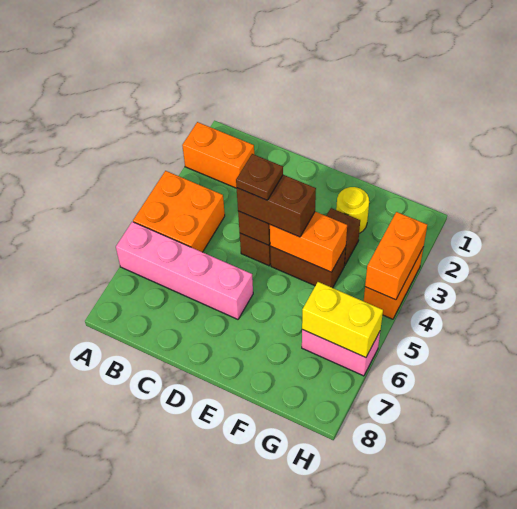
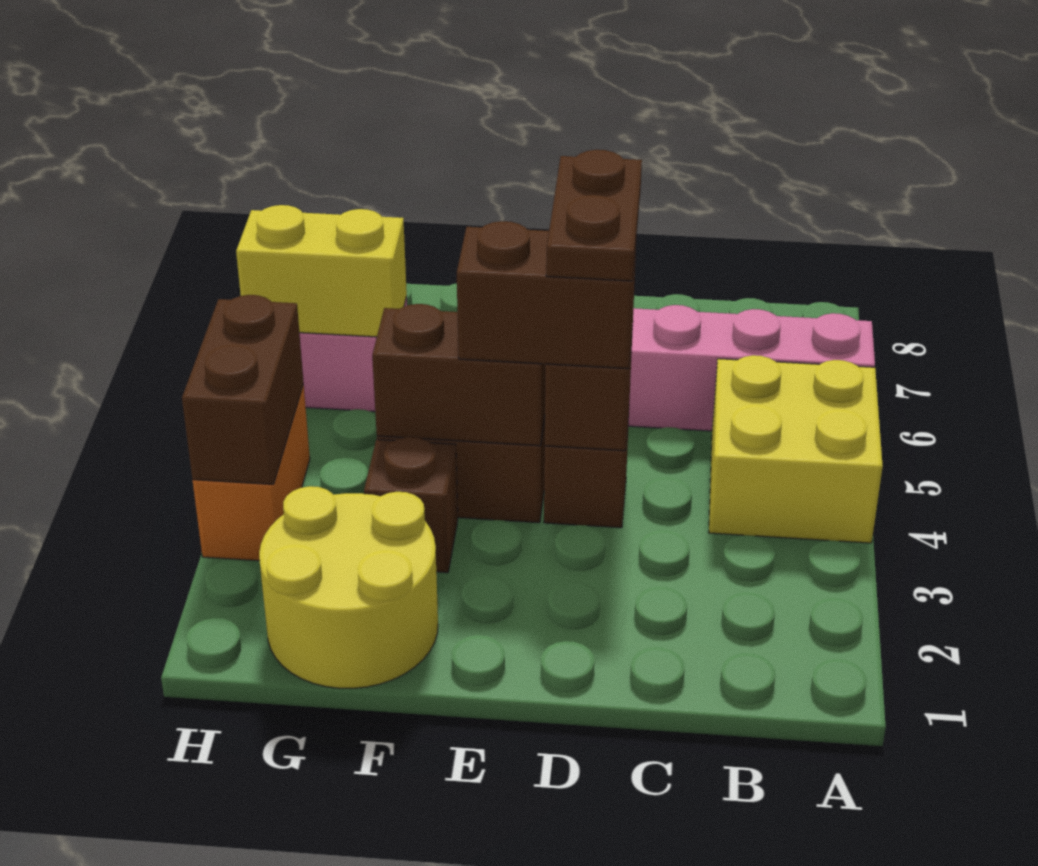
orange 1x2 brick [182,122,254,188] -> none
orange 2x2 brick [133,171,225,252] -> yellow 2x2 brick [709,355,883,543]
brown 1x1 plate [236,154,283,200] -> brown 1x2 plate [546,150,642,281]
orange 1x2 brick [270,212,347,272] -> brown 1x2 brick [372,304,546,446]
yellow 1x1 round brick [336,187,369,233] -> yellow 2x2 round brick [259,486,438,688]
orange 1x2 brick [365,212,427,300] -> brown 1x2 brick [182,295,304,484]

